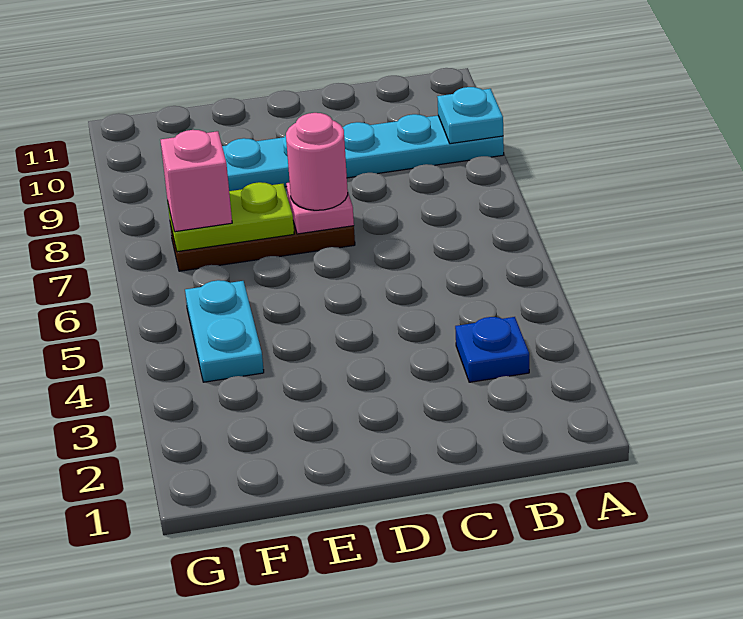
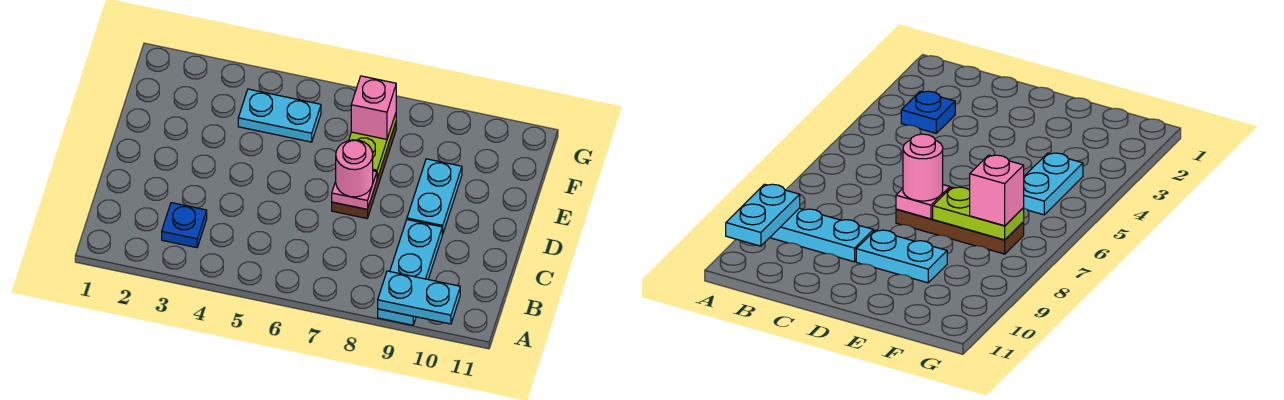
cyan 1x1 plate [437,87,503,144] -> cyan 1x2 plate [378,271,460,324]

